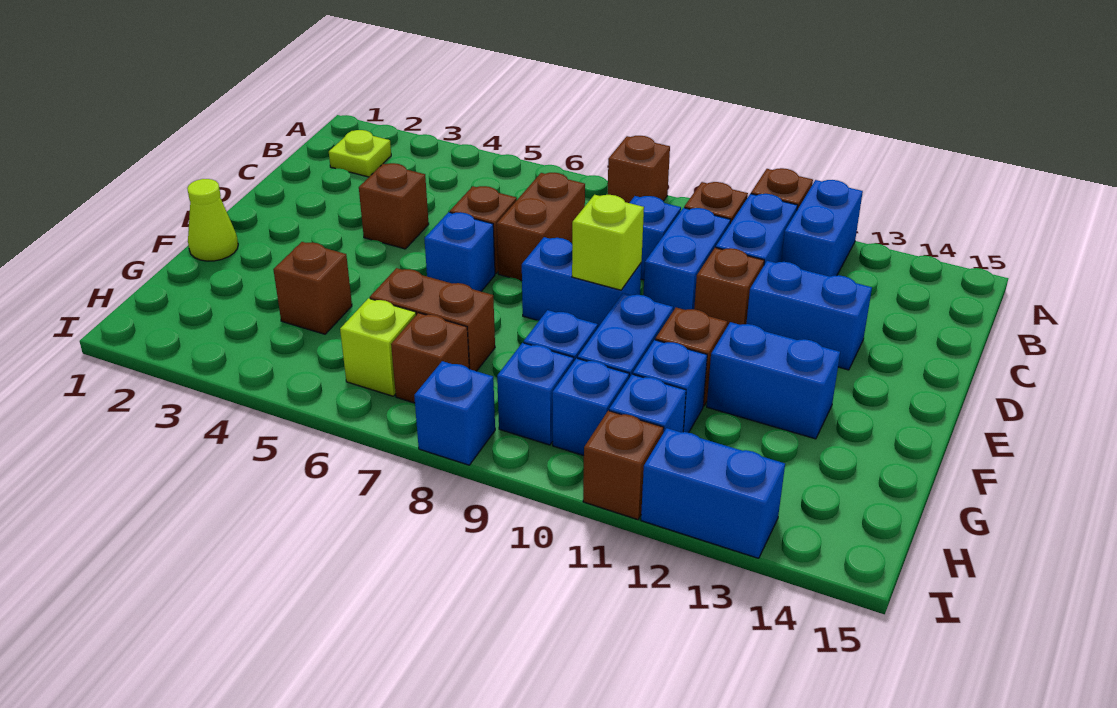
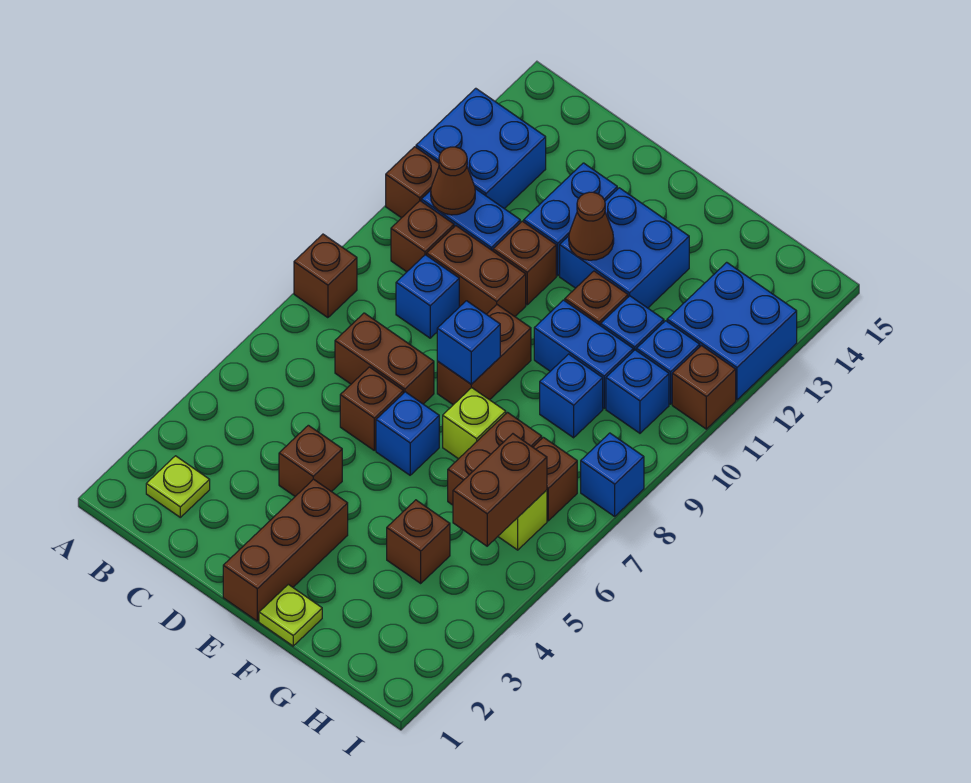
blue 1x2 brick [781,180,863,276] -> blue 2x2 brick [416,88,546,209]
none -> brown 1x1 cone [431,147,475,215]
blue 1x2 brick [643,208,731,311] -> brown 1x2 brick [427,226,526,316]
none -> brown 1x3 brick [223,479,348,621]
blue 1x2 brick [522,237,641,327] -> brown 1x2 brick [437,305,531,405]
lime 1x1 brick [572,195,644,290] -> lime 1x1 brick moved to [443,388,506,459]
none -> brown 1x1 cone [569,192,614,260]
lime 1x1 cone [187,179,238,261] -> lime 1x1 plate [259,584,322,646]
blue 1x2 brick [707,322,840,439] -> blue 2x2 brick [560,188,689,308]
none -> brown 1x2 brick [453,434,547,546]
blue 1x1 brick [497,343,574,445] -> blue 1x1 brick moved to [437,301,500,384]
blue 1x2 brick [641,428,785,558] -> blue 2x2 brick [667,262,797,400]

